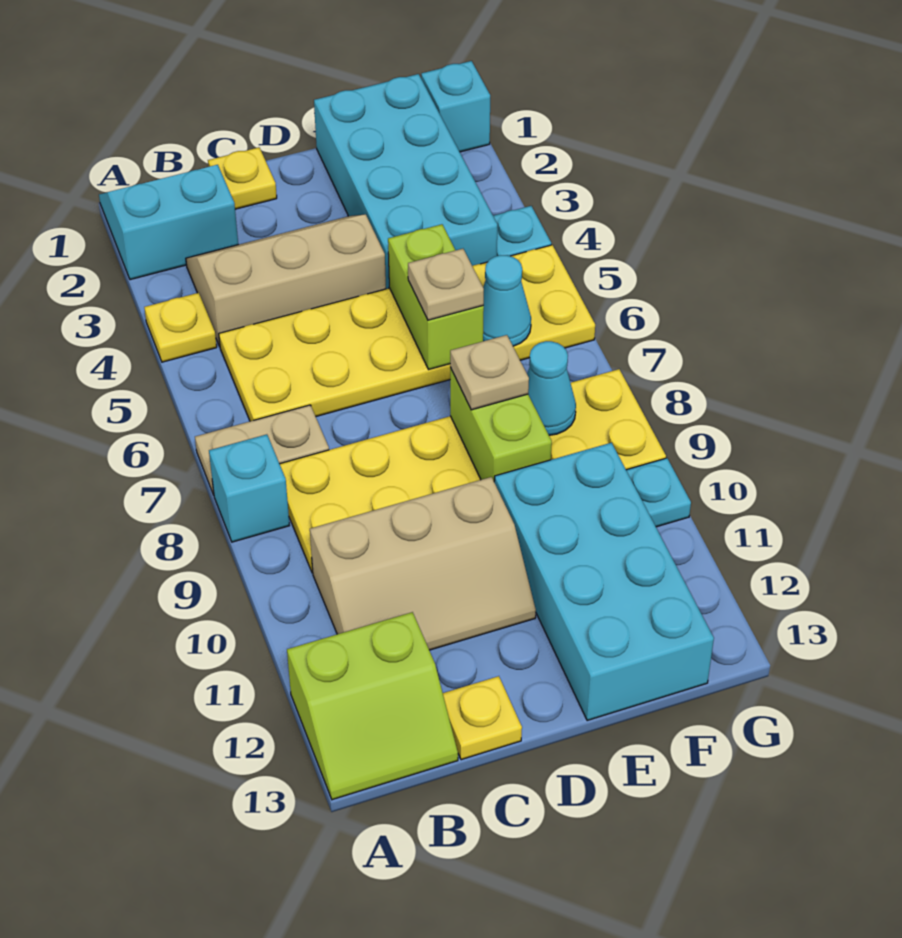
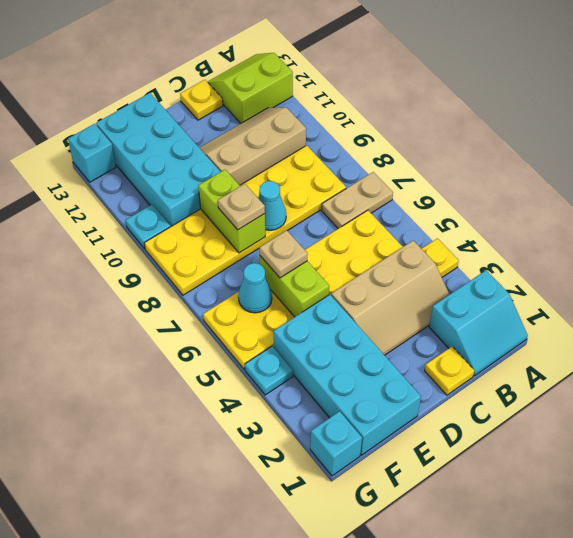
cyan 1x1 brick [209,434,290,542] -> cyan 1x1 brick moved to [68,124,116,182]
cyan 1x1 cone [527,341,576,435] -> cyan 1x1 cone moved to [258,181,286,230]

